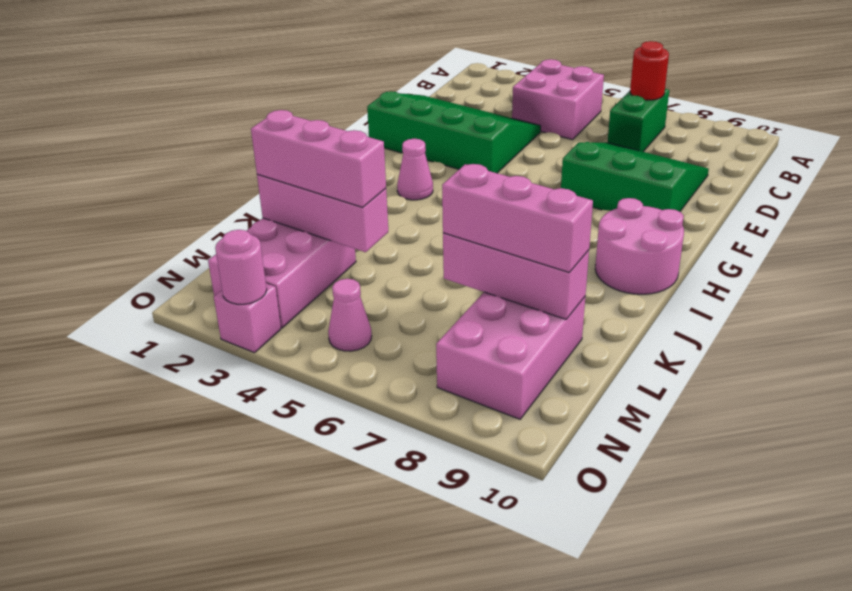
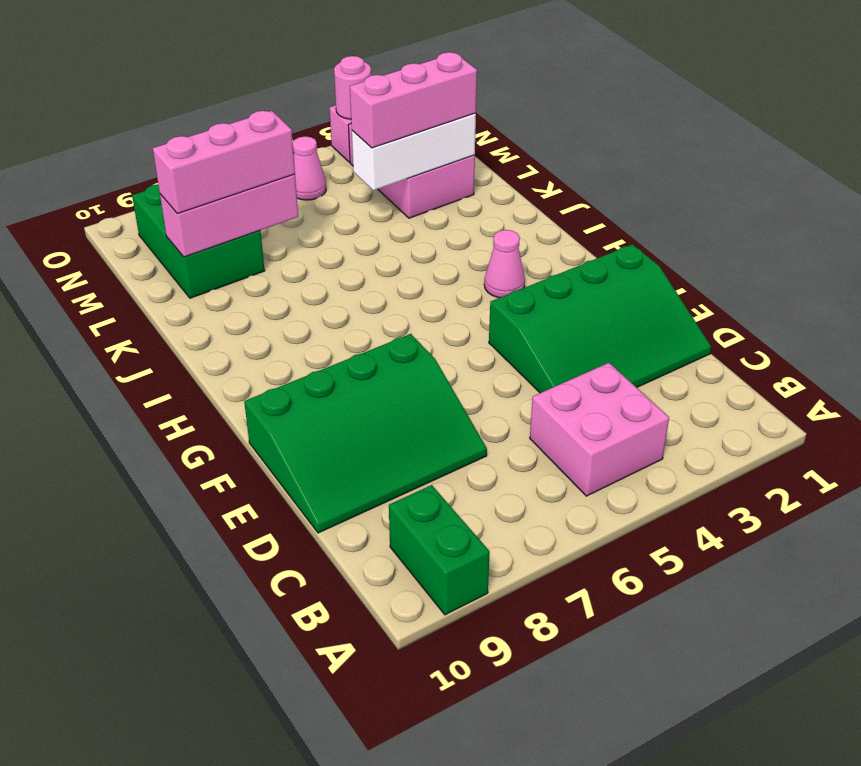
green 1x2 brick [607,89,669,152] -> green 1x2 brick moved to [389,485,490,615]
red 1x1 round brick [630,41,669,100] -> none
green 3x3 slope [561,142,709,212] -> green 3x4 slope [244,334,487,533]
pink 2x2 round brick [595,198,684,294] -> none
pink 1x3 brick [257,174,388,252] -> white 1x3 brick [352,113,476,190]
pink 2x3 brick [436,292,585,419] -> green 2x3 brick [132,184,265,298]

